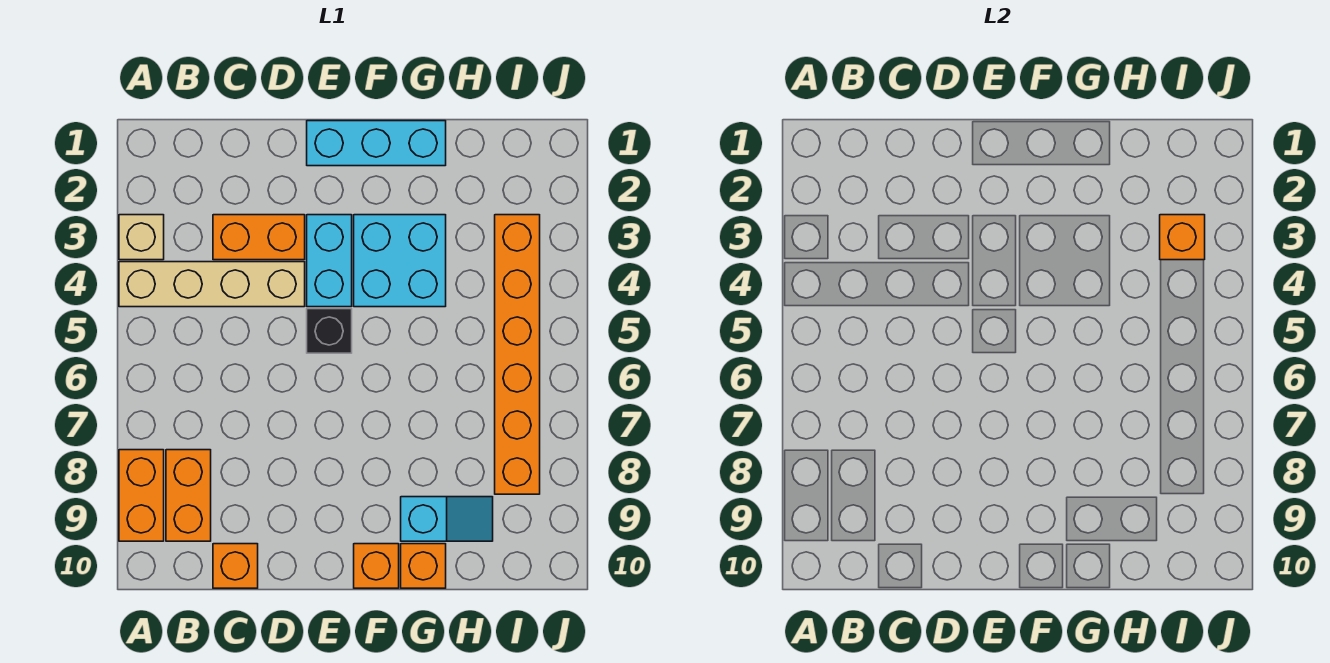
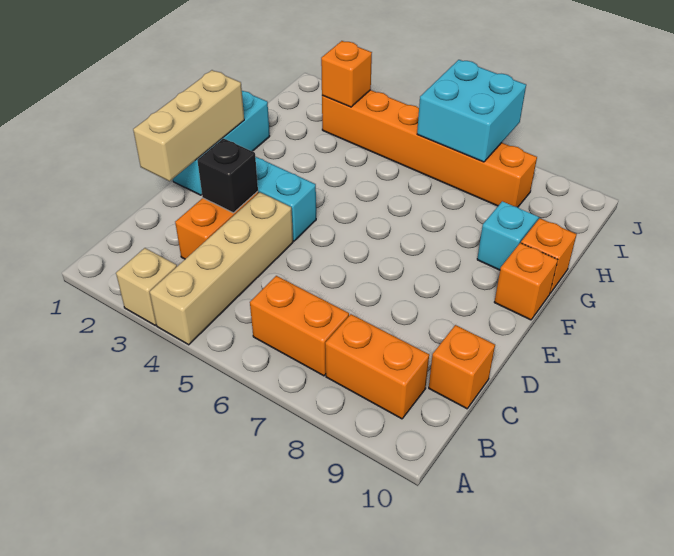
orange 1x2 brick [119,450,164,541] -> orange 1x2 brick moved to [250,276,349,376]
none -> tan 1x3 brick [133,70,244,181]
black 1x1 brick [307,309,352,353] -> black 1x1 brick moved to [197,138,258,213]
cyan 2x2 brick [354,215,446,307] -> cyan 2x2 brick moved to [417,60,526,162]

